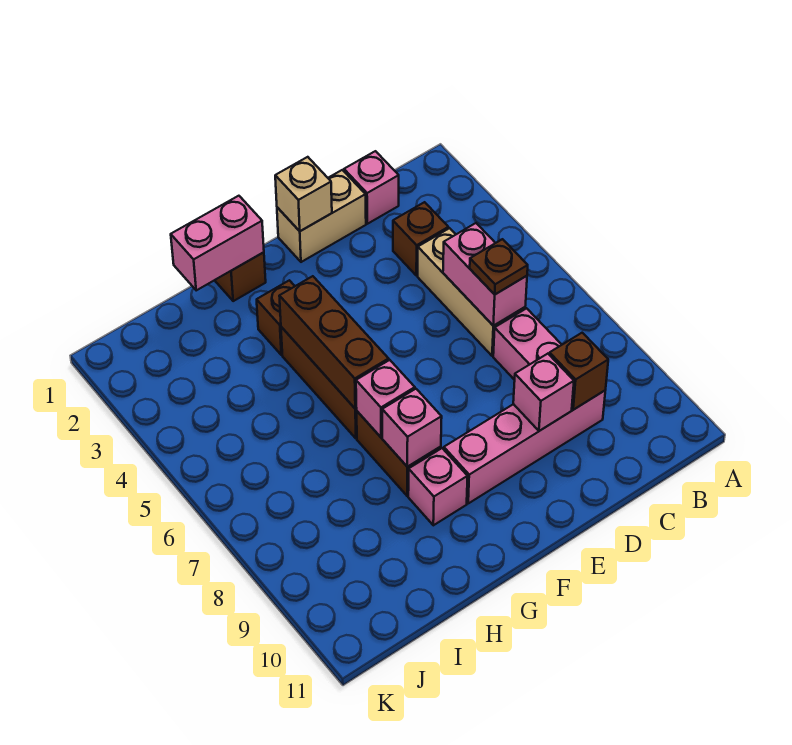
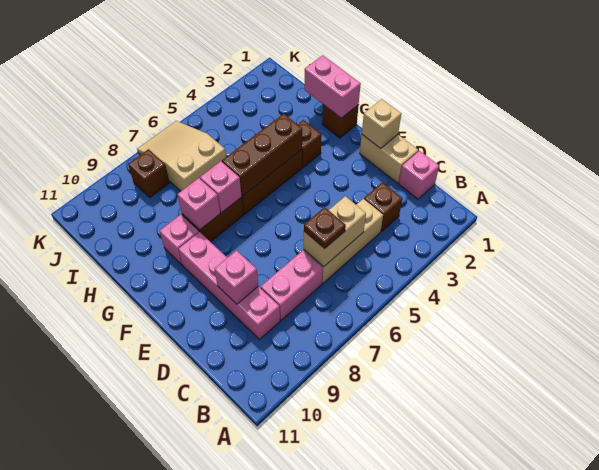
pink 1x2 brick [443,223,527,326] -> tan 1x2 brick [304,196,366,267]
brown 1x1 brick [549,333,608,410] -> brown 1x1 brick moved to [128,149,170,197]
none -> tan 2x3 slope [137,121,226,191]

